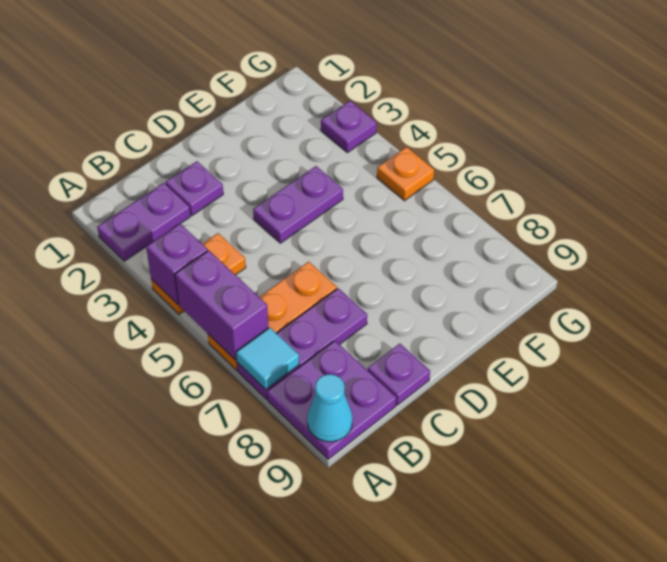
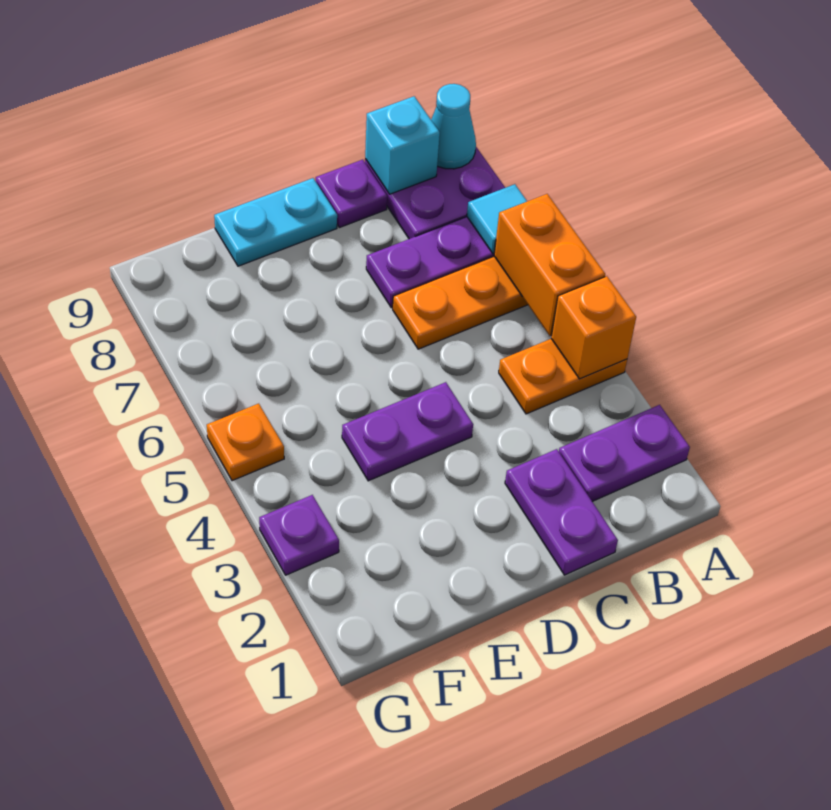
purple 1x1 brick [146,224,208,304] -> orange 1x1 brick [551,276,636,379]
purple 1x2 brick [175,251,269,360] -> orange 1x2 brick [494,194,605,336]
none -> cyan 1x1 brick [365,96,440,194]
purple 1x1 plate [165,161,223,215] -> purple 1x2 plate [505,449,618,575]
none -> cyan 1x2 plate [214,178,337,266]

